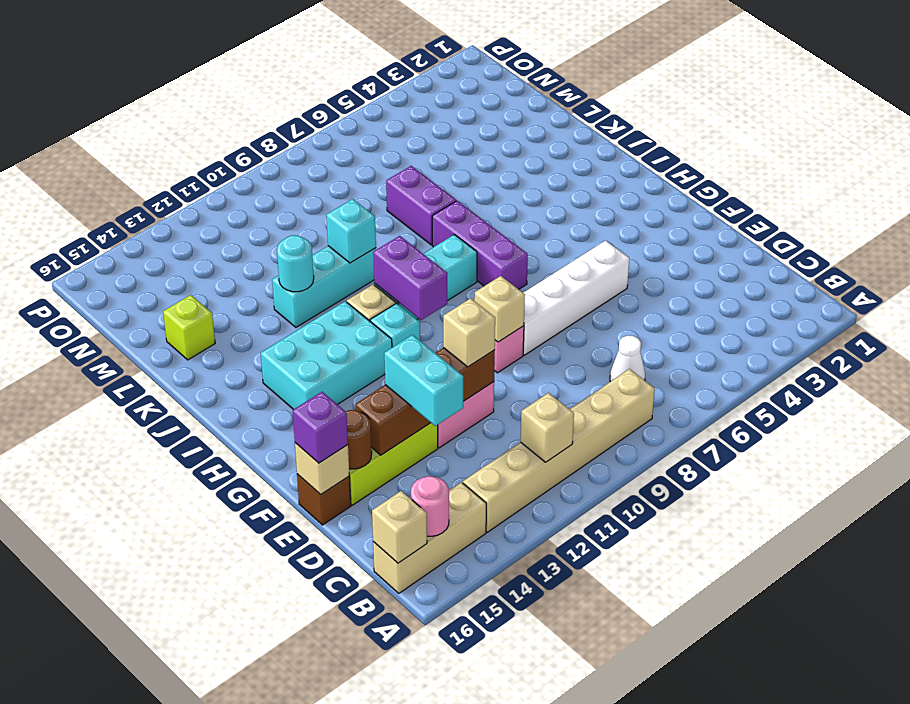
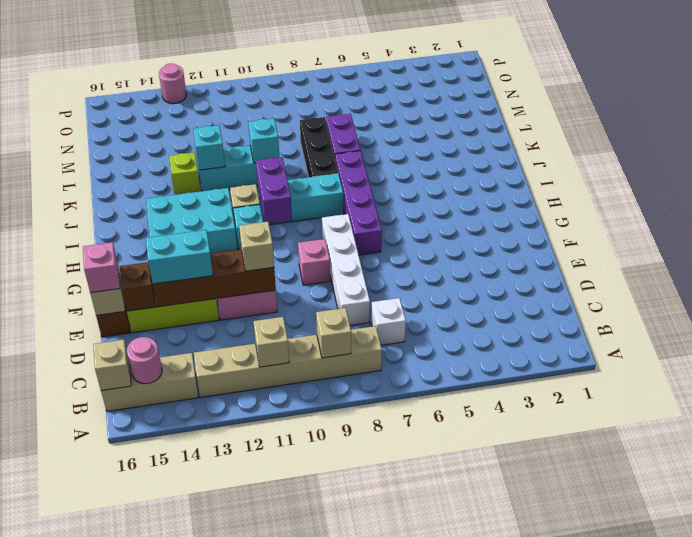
white 1x1 cone [610,336,645,381] -> white 1x1 brick [371,298,406,345]
cyan 1x2 brick [384,335,463,426] -> cyan 1x2 brick turned to [146,230,213,284]
brown 1x1 round brick [346,410,372,469] -> brown 1x1 brick [120,262,156,311]
purple 1x1 brick [293,392,348,463] -> pink 1x1 brick [83,242,120,293]
white 1x4 brick [523,241,629,355] -> white 1x4 brick turned to [322,214,370,325]
tan 1x1 brick [474,276,525,342] -> tan 1x1 brick moved to [316,308,351,358]
purple 1x3 brick [432,201,528,289] -> purple 1x4 brick [335,151,382,255]
none -> black 1x3 brick [300,117,338,177]
cyan 1x1 round brick [277,235,314,292] -> cyan 1x1 brick [193,125,225,170]
lime 1x1 brick [163,295,215,360] -> lime 1x1 brick moved to [169,152,200,195]
none -> pink 1x1 round brick [159,64,186,104]

